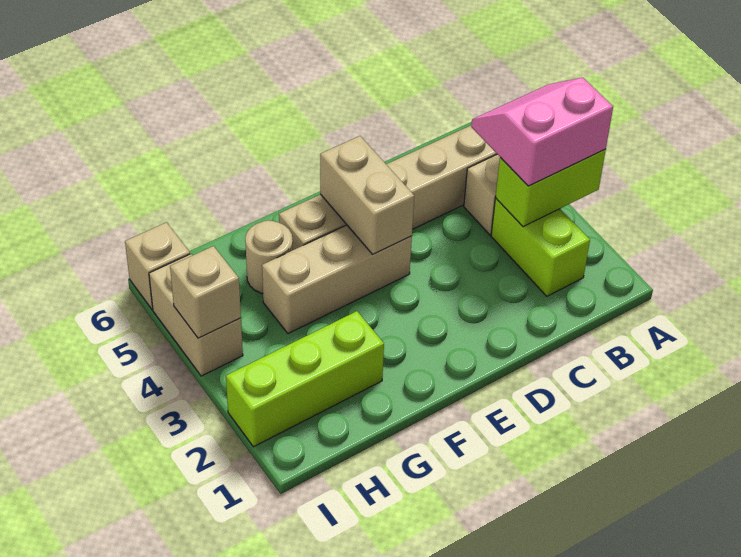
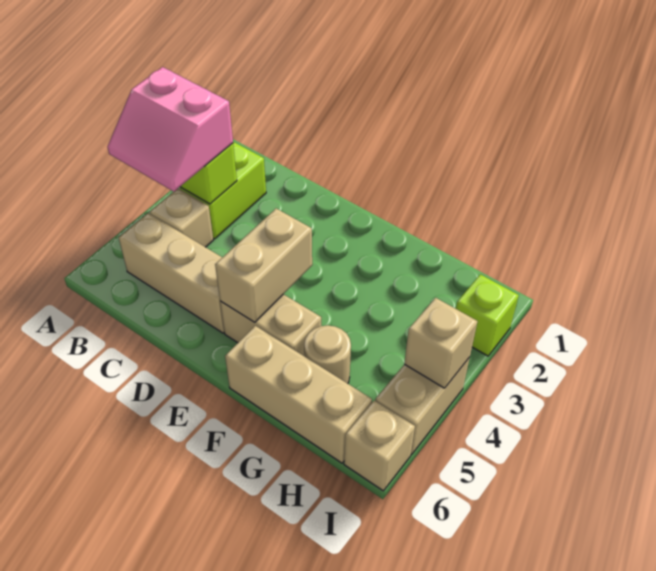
tan 1x3 brick [262,225,412,334] -> tan 1x3 brick moved to [225,326,372,463]
lime 1x3 brick [226,311,384,447] -> lime 1x1 brick [456,274,519,356]

